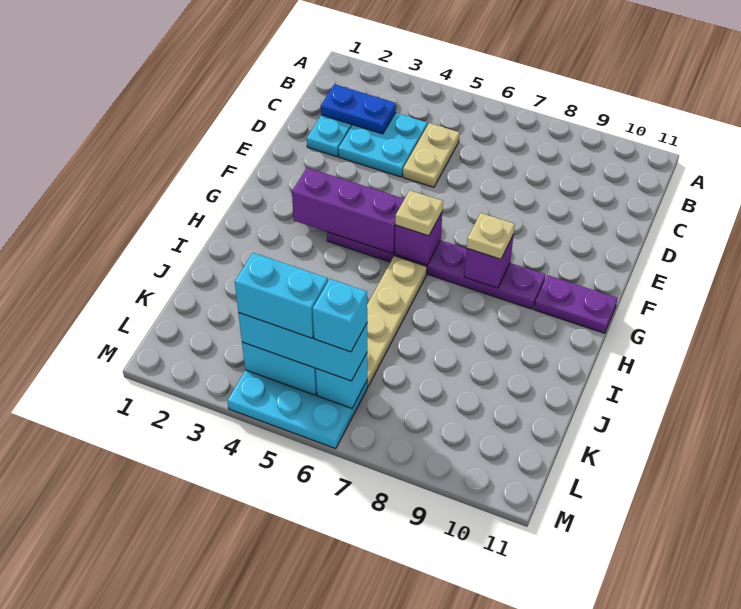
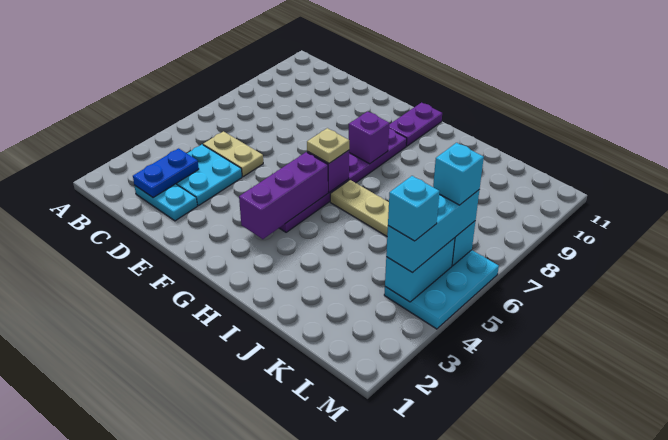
tan 1x1 plate [467,213,515,259] -> none
cyan 1x2 brick [235,253,328,338] -> cyan 1x1 brick [388,176,440,241]

